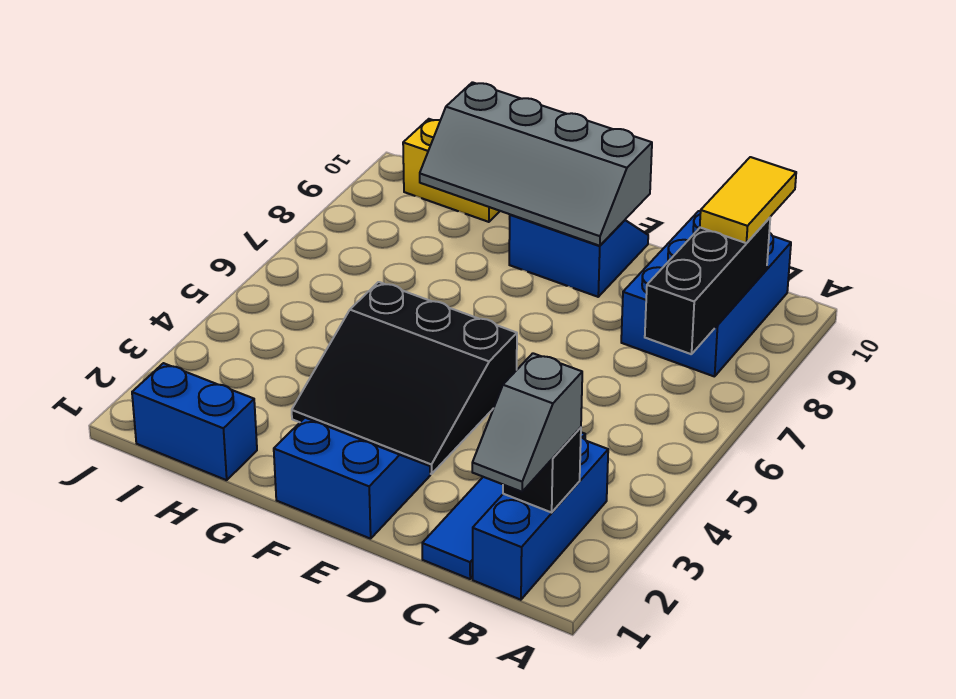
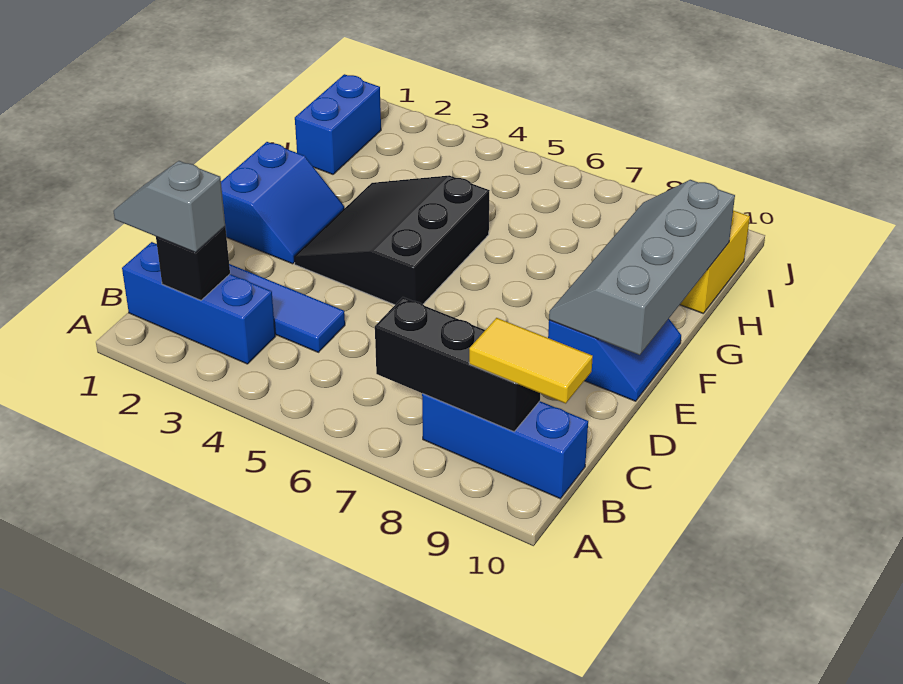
blue 2x3 brick [621,211,791,377] -> blue 1x3 brick [422,394,588,499]

